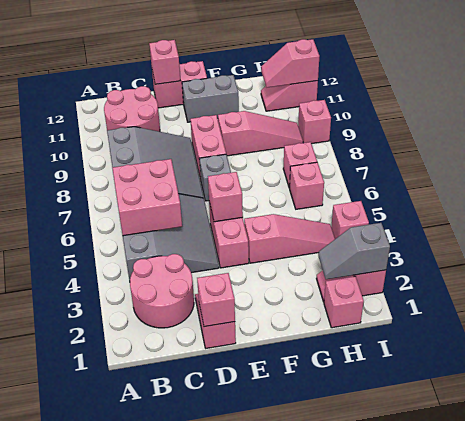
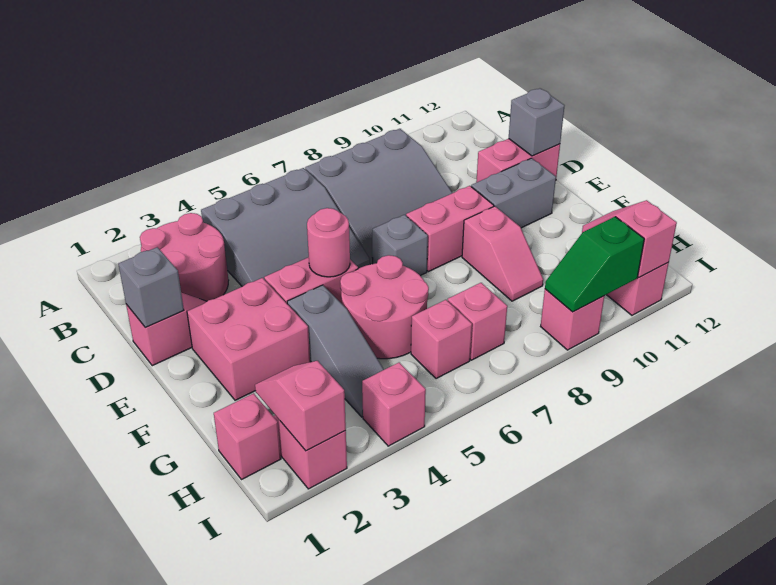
pink 2x2 brick [112,159,182,236] -> pink 2x2 brick moved to [187,278,310,400]
pink 2x2 round brick [104,86,160,132] -> pink 2x2 round brick moved to [340,255,429,359]
pink 1x1 brick [197,273,235,327] -> grey 1x1 brick [118,247,184,328]
pink 1x2 brick [152,61,207,108] -> pink 1x2 brick turned to [476,139,560,182]
pink 1x1 brick [149,40,180,84] -> grey 1x1 brick [509,88,565,156]
pink 1x1 brick [208,172,243,222] -> pink 1x1 round brick [307,208,350,277]
grey 1x2 brick [182,75,239,122] -> grey 1x2 brick turned to [471,158,556,228]
pink 1x3 slope [244,214,335,263] -> grey 1x3 slope [287,285,384,417]
pink 1x3 slope [218,111,303,156] -> pink 1x2 slope [462,206,543,301]
grey 1x2 slope [318,223,390,279] -> pink 1x2 slope [255,361,346,451]
none -> green 1x2 slope [545,217,644,312]

